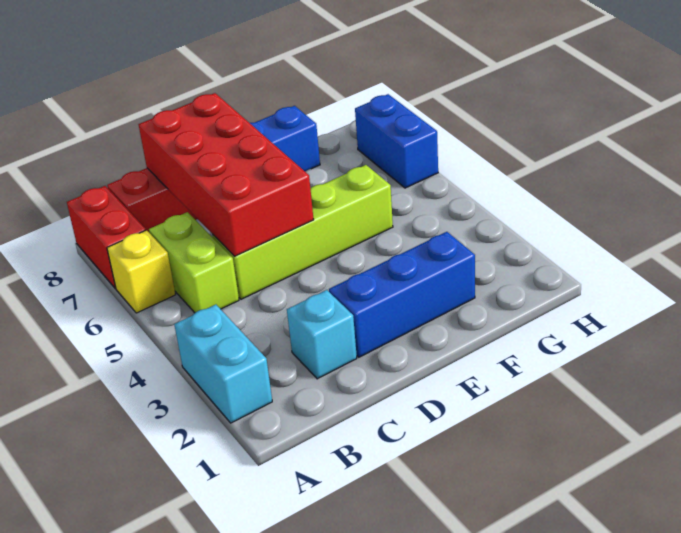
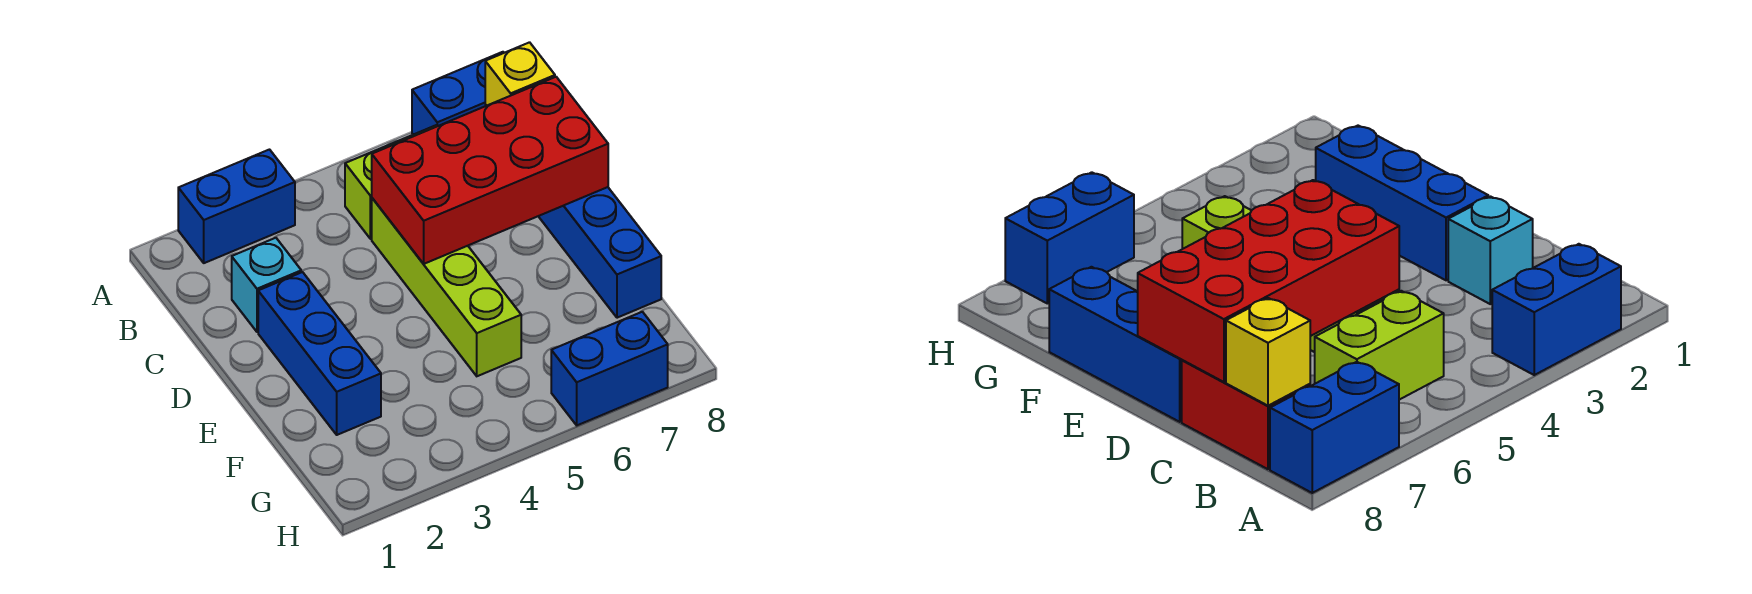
cyan 1x2 brick [174,305,272,423] -> blue 1x2 brick [178,150,295,263]
yellow 1x1 brick [107,230,176,313] -> yellow 1x1 brick moved to [485,42,555,106]
red 1x2 brick [67,186,146,288] -> blue 1x2 brick [412,52,504,135]

